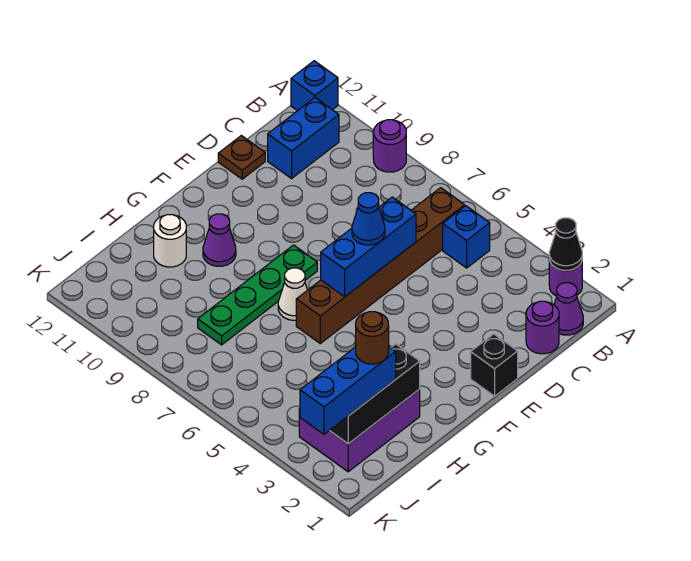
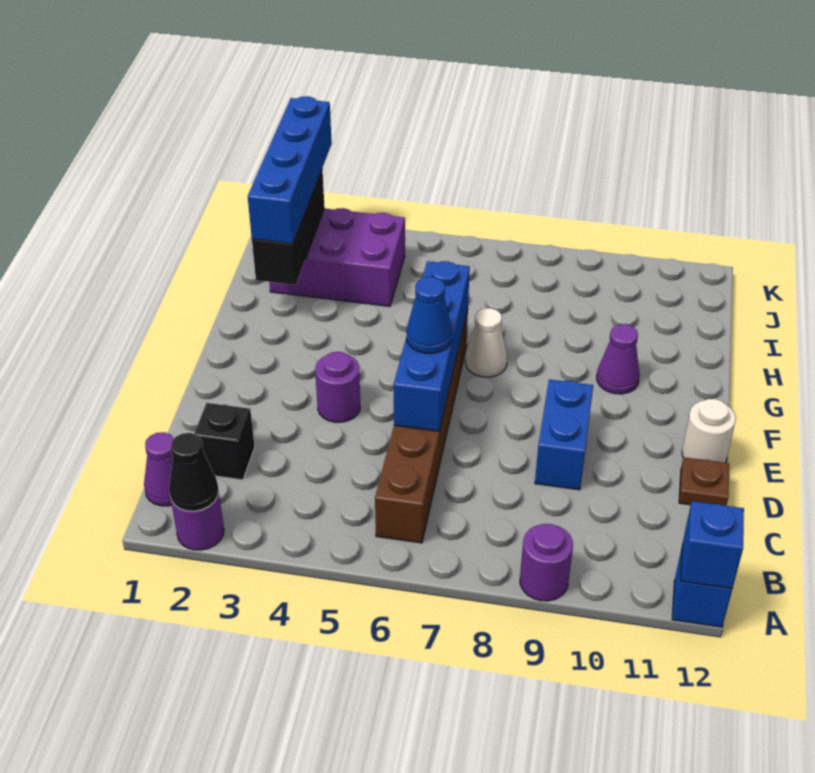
blue 1x1 brick [443,206,490,268] -> blue 1x1 brick moved to [681,501,744,589]
blue 1x2 brick [268,98,339,178] -> blue 1x2 brick moved to [535,379,593,490]
purple 1x1 round brick [526,301,559,354] -> purple 1x1 round brick moved to [315,352,360,422]
blue 1x3 brick [321,197,416,297] -> blue 1x4 brick [394,261,470,431]
black 1x1 brick [471,334,518,396] -> black 1x1 brick moved to [194,403,255,480]
green 1x4 plate [198,245,317,345] -> none
purple 2x3 brick [299,389,420,472] -> purple 2x3 brick turned to [269,208,405,306]
white 1x1 round brick [154,215,186,267] -> white 1x1 round brick moved to [682,399,736,463]
blue 1x3 brick [300,347,396,434] -> blue 1x4 brick [248,96,332,244]
brown 1x1 round brick [356,312,389,364] -> none

